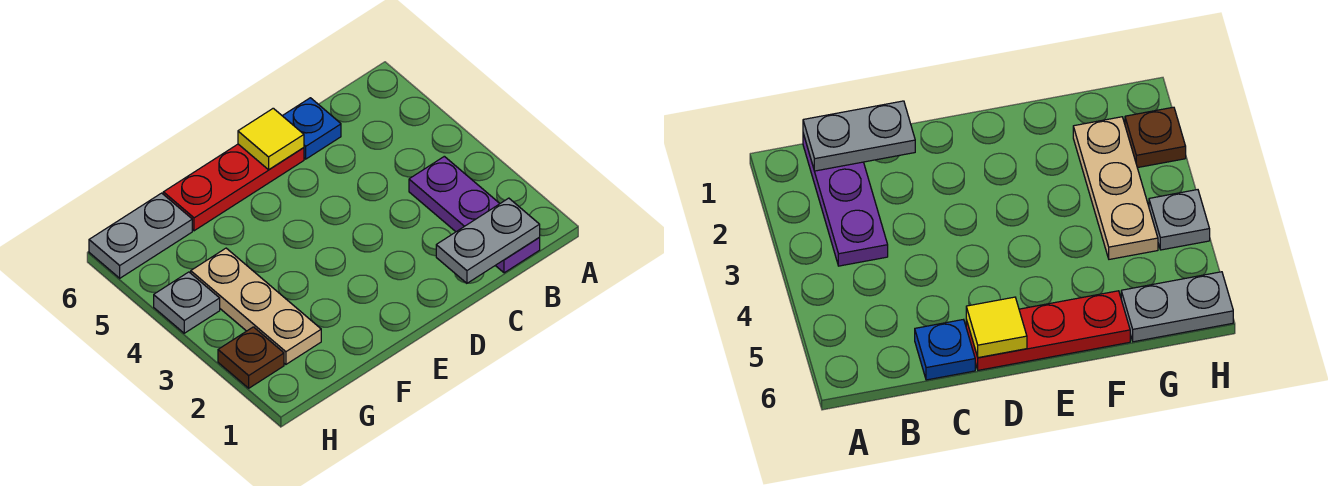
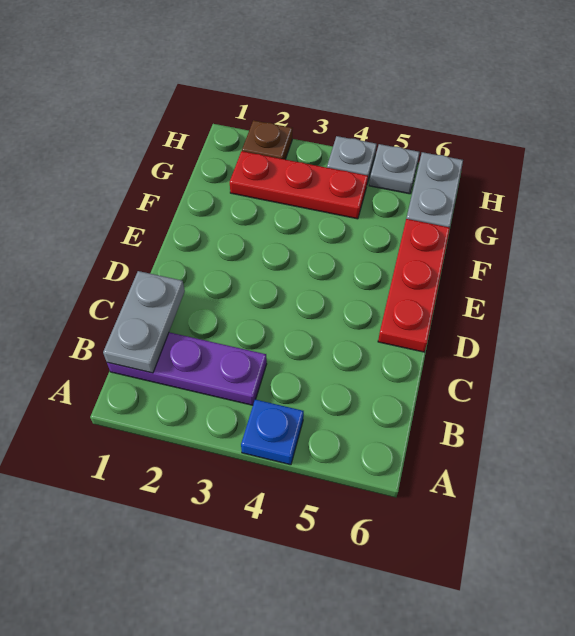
blue 1x1 plate [283,98,341,159] -> blue 1x1 plate moved to [241,399,304,465]
yellow 1x1 tile [238,108,304,170] -> none
tan 1x3 plate [191,248,321,364] -> red 1x3 plate [230,151,368,219]
none -> grey 1x1 plate [369,144,420,194]

